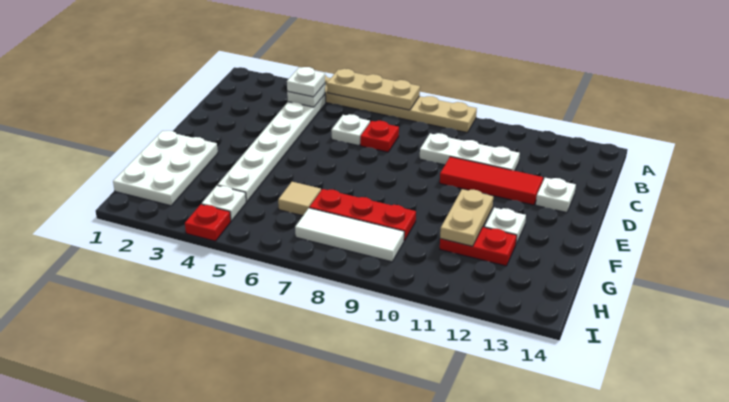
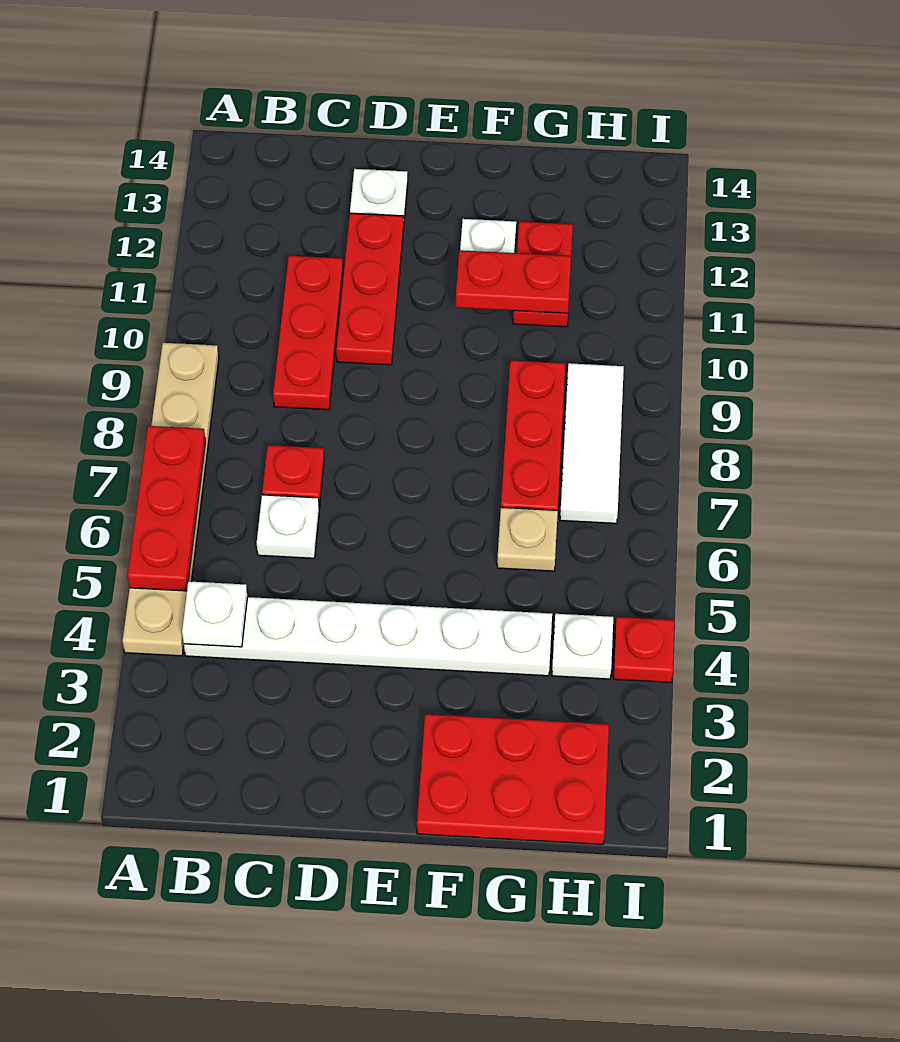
tan 1x3 plate [327,69,420,110] -> red 1x3 plate [127,426,206,591]
white 1x1 plate [287,67,325,97] -> none
white 1x3 plate [420,133,520,171] -> red 1x3 plate [273,256,343,410]
red 1x3 tile [440,157,543,205] -> red 1x3 plate [336,213,404,365]
white 2x3 plate [113,131,218,206] -> red 2x3 plate [417,714,609,844]
tan 1x2 plate [440,189,493,246] -> red 1x2 plate [456,250,571,313]
tan 1x1 tile [278,182,321,216] -> tan 1x1 plate [497,507,558,571]

